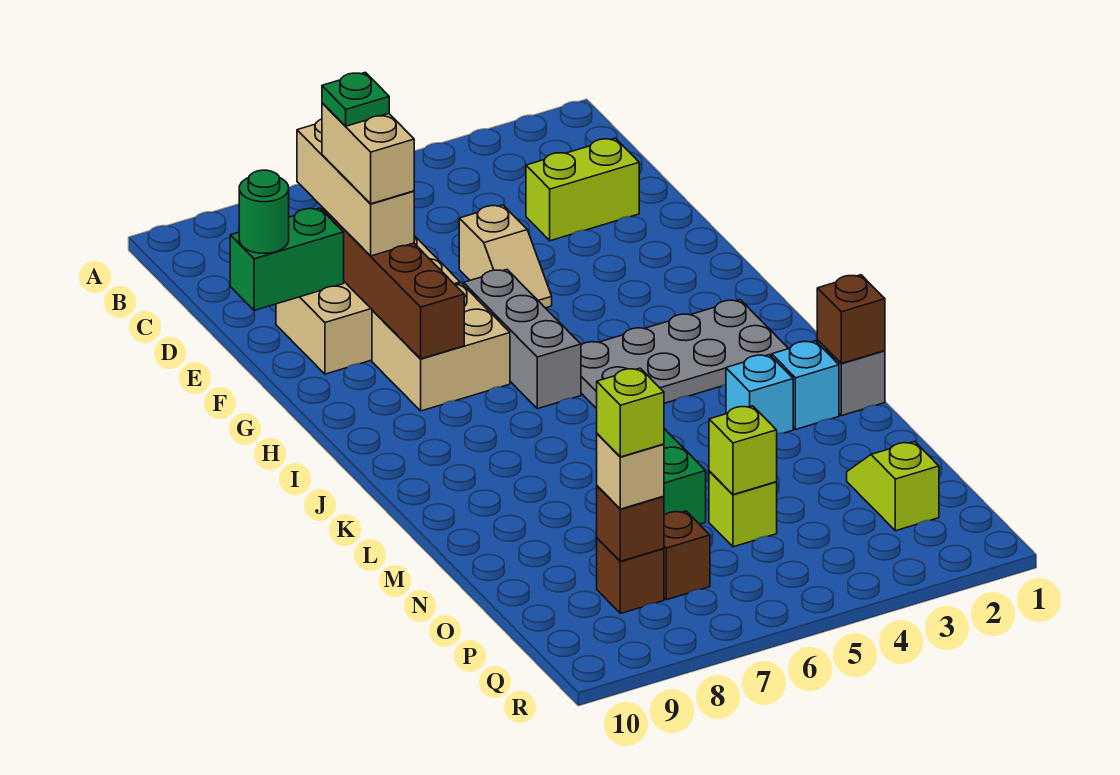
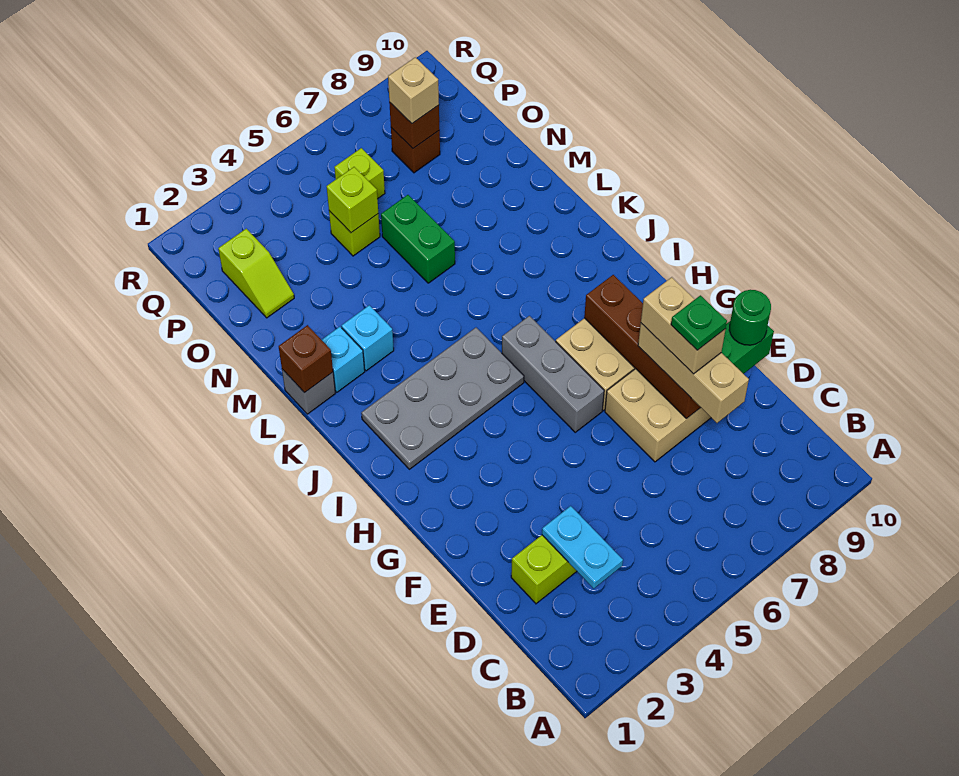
none -> cyan 1x2 plate [542,506,623,588]
tan 1x2 slope [459,205,552,308] -> none
brown 1x1 brick [664,511,710,600] -> none
lime 1x1 brick [597,368,664,457] -> lime 1x1 brick moved to [334,148,385,199]

